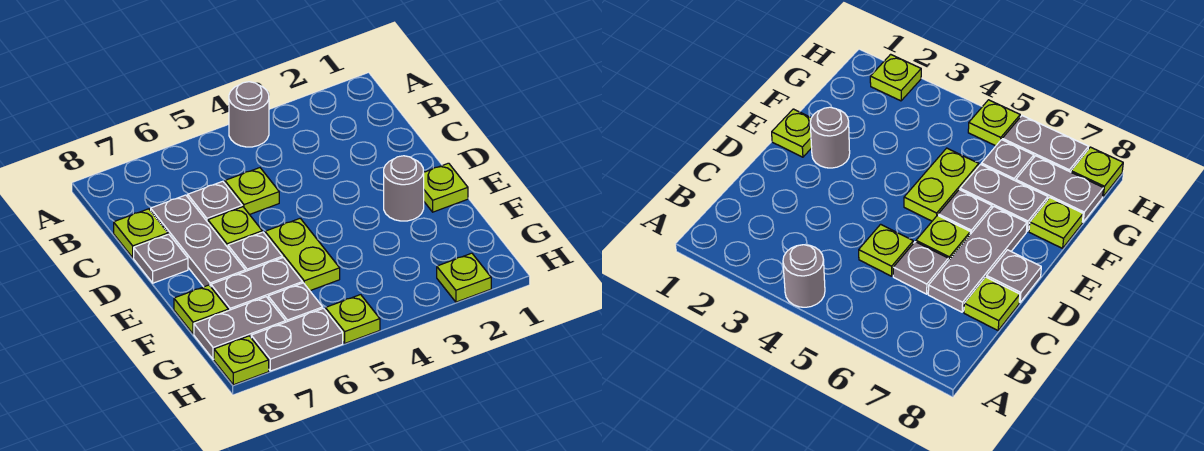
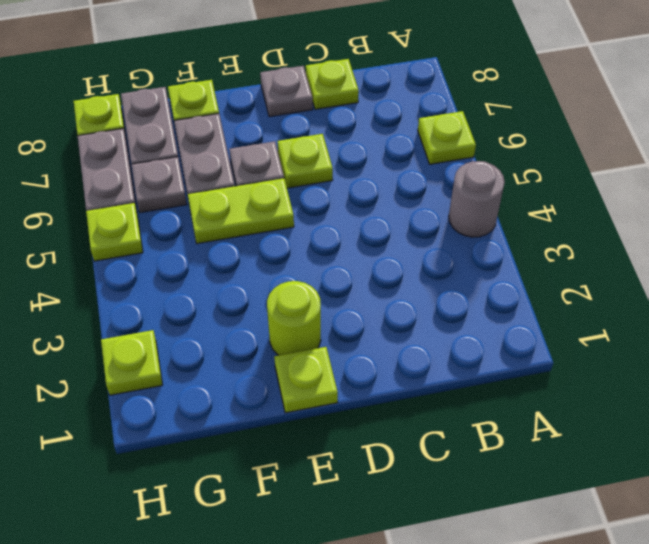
lime 1x1 plate [225,168,279,215] -> lime 1x1 plate moved to [418,111,476,164]
grey 1x1 plate [188,181,242,222] -> none
grey 1x3 plate [151,195,245,287] -> none
grey 1x1 round brick [384,156,424,221] -> lime 1x1 round brick [267,281,321,355]

